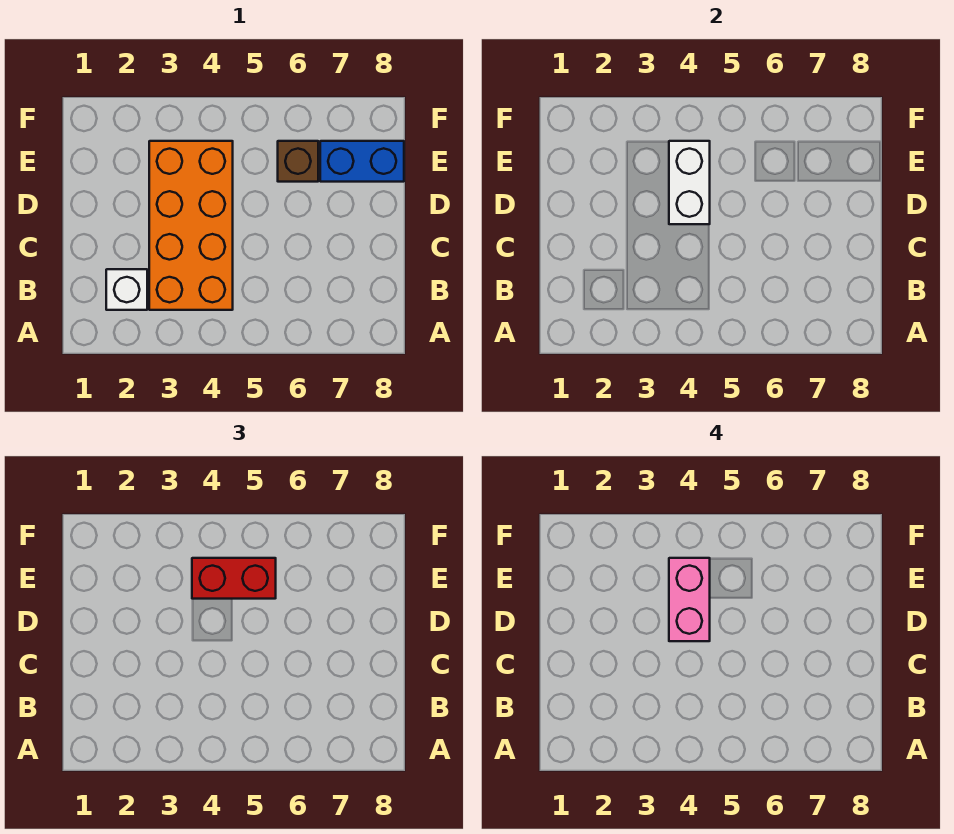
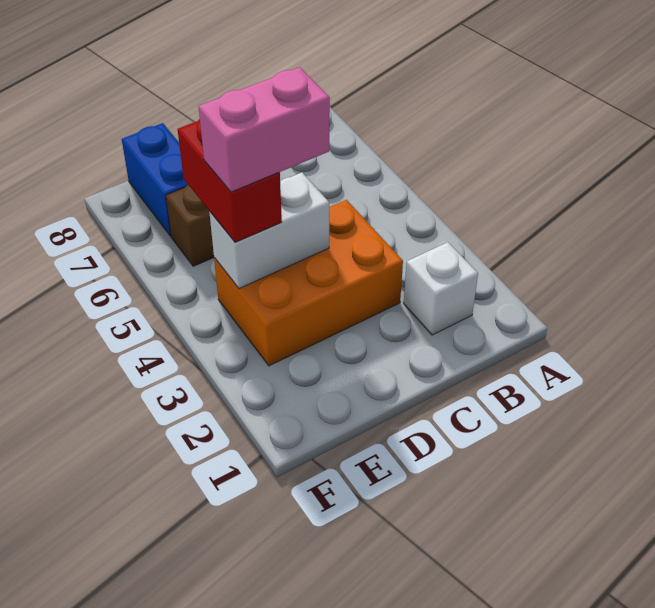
orange 2x4 brick [149,141,233,310] -> orange 2x3 brick [214,200,403,366]

